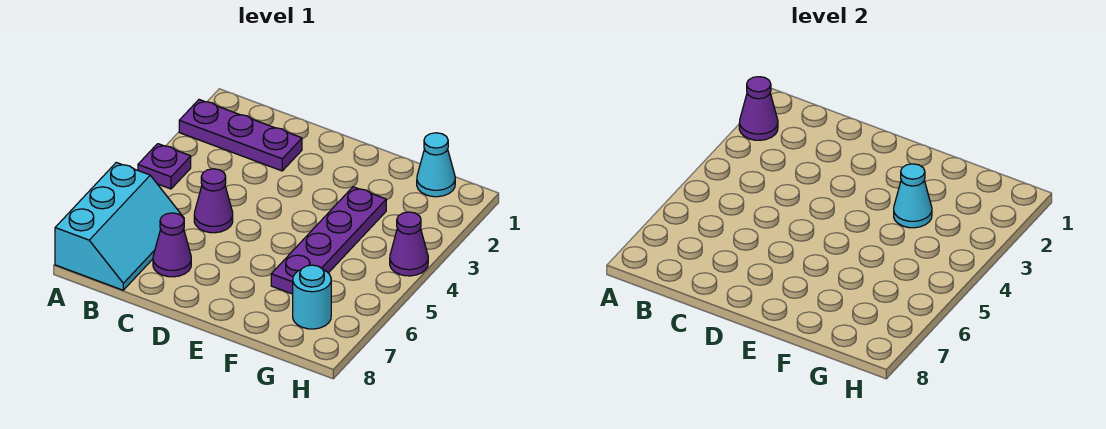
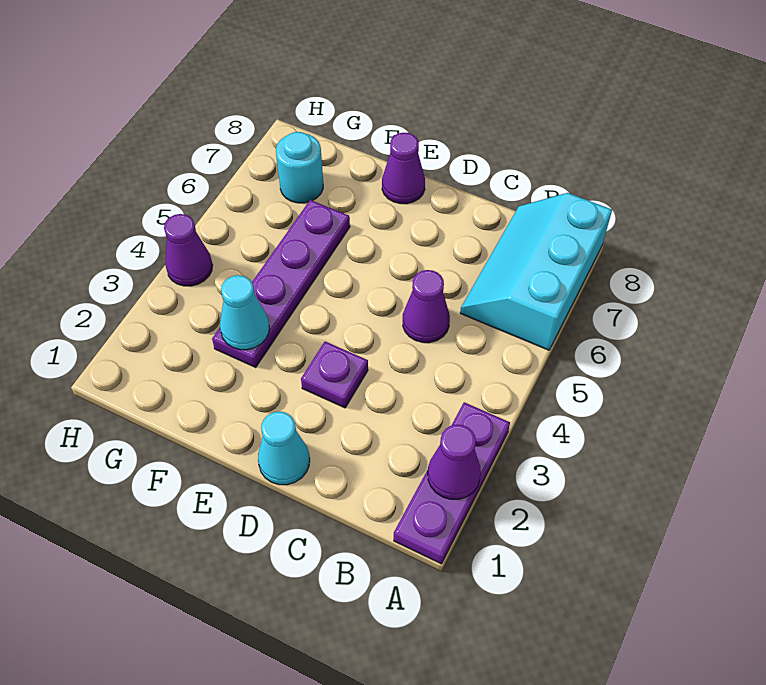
purple 1x3 plate [179,100,302,171] -> purple 1x3 plate turned to [394,402,510,564]
purple 1x1 plate [138,144,191,189] -> purple 1x1 plate moved to [301,342,368,408]
purple 1x1 cone [153,213,191,277] -> purple 1x1 cone moved to [382,133,425,204]
cyan 1x1 cone [417,133,455,197] -> cyan 1x1 cone moved to [258,412,310,485]

